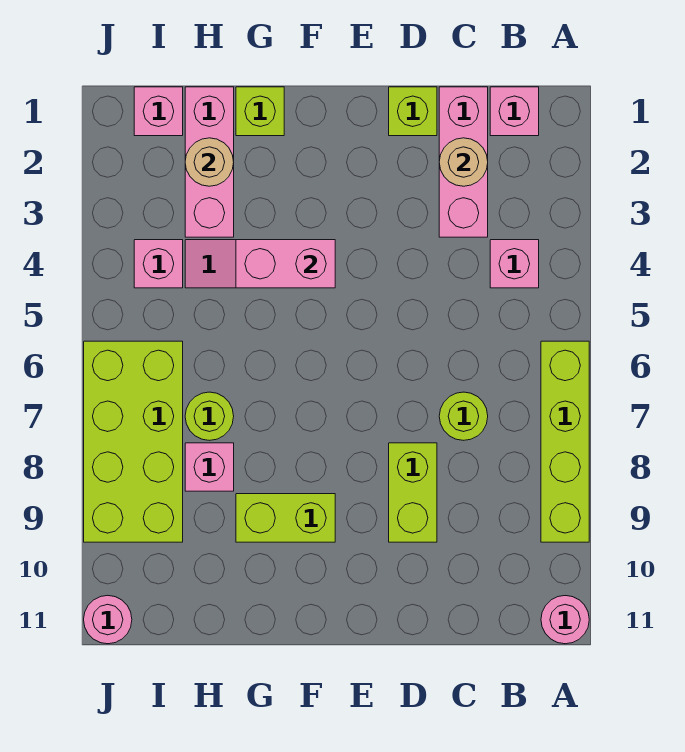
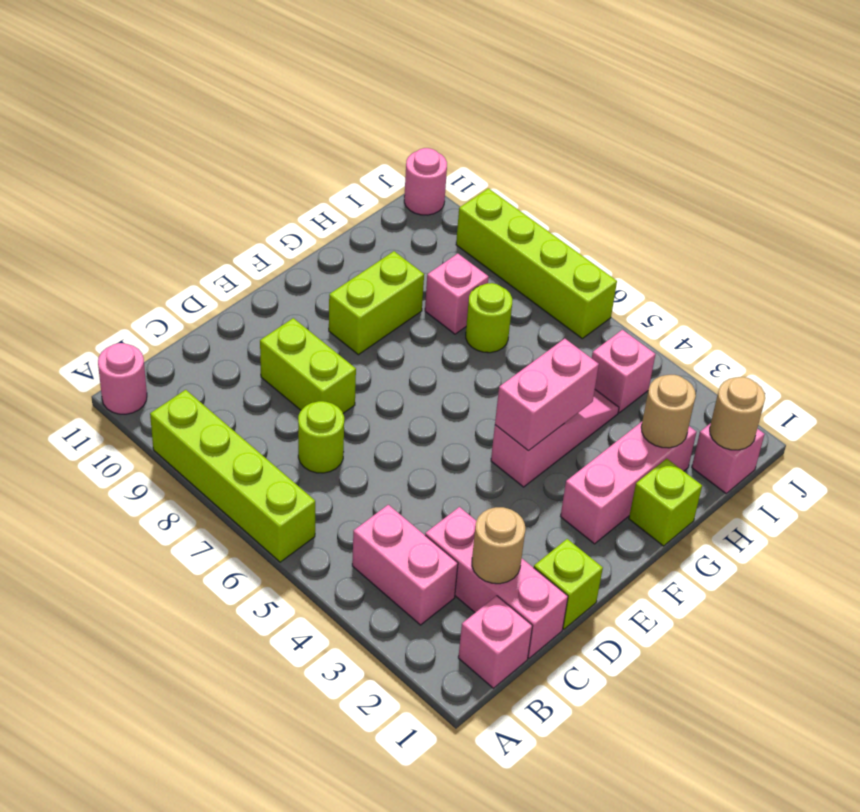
pink 1x1 brick [490,240,539,288] -> pink 1x2 brick [352,505,458,625]
pink 1x3 brick [185,87,234,237] -> pink 1x3 brick turned to [560,422,696,544]
none -> tan 1x1 round brick [710,377,765,450]
lime 2x4 brick [84,341,183,542] -> lime 1x4 brick [456,188,617,339]

